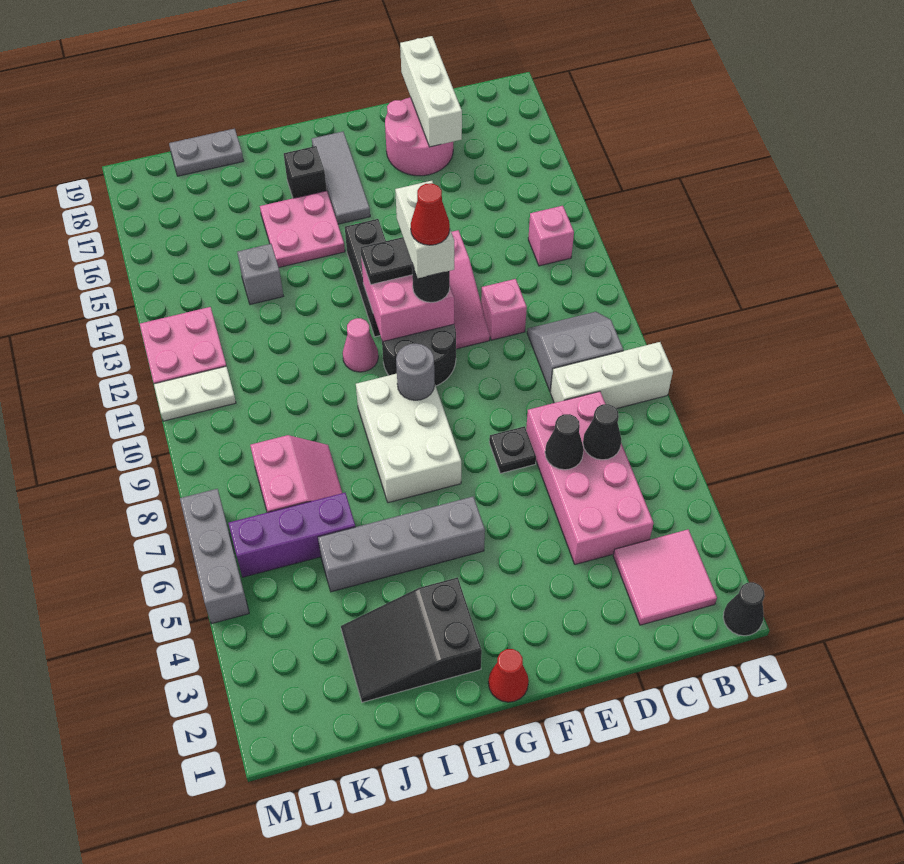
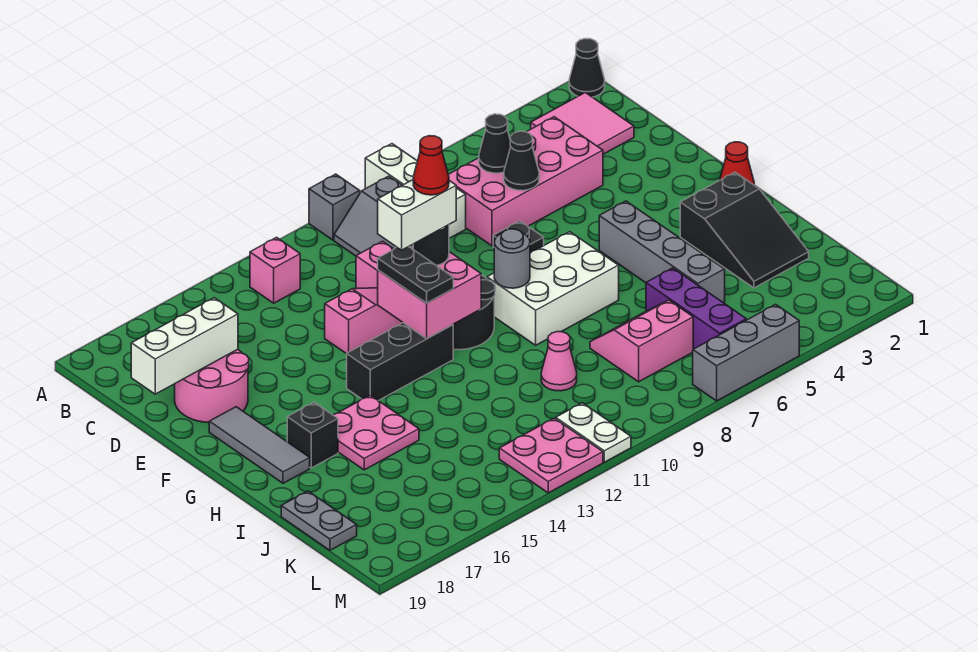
grey 1x3 tile [312,132,370,224] -> grey 1x3 tile turned to [209,407,310,483]
pink 1x1 cone [343,318,378,372] -> pink 1x1 cone moved to [541,332,577,391]
grey 1x1 brick [237,244,283,304] -> grey 1x1 brick moved to [309,174,360,240]

